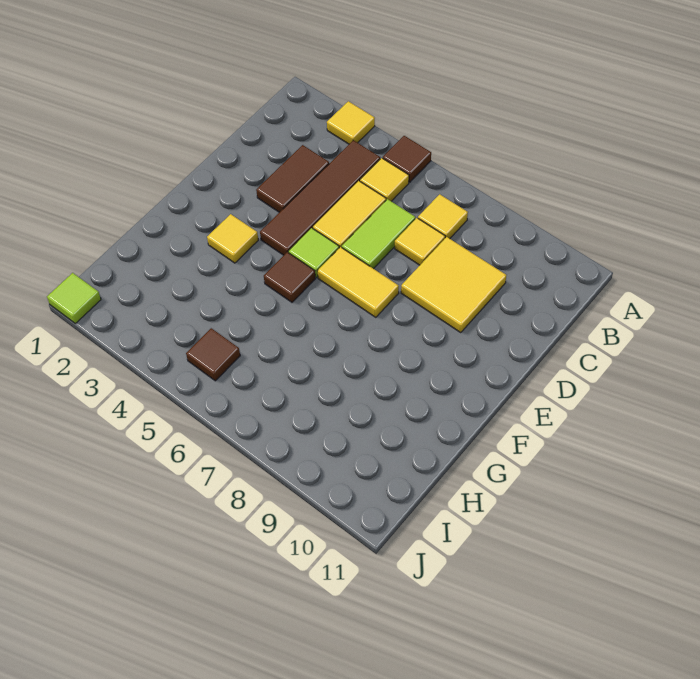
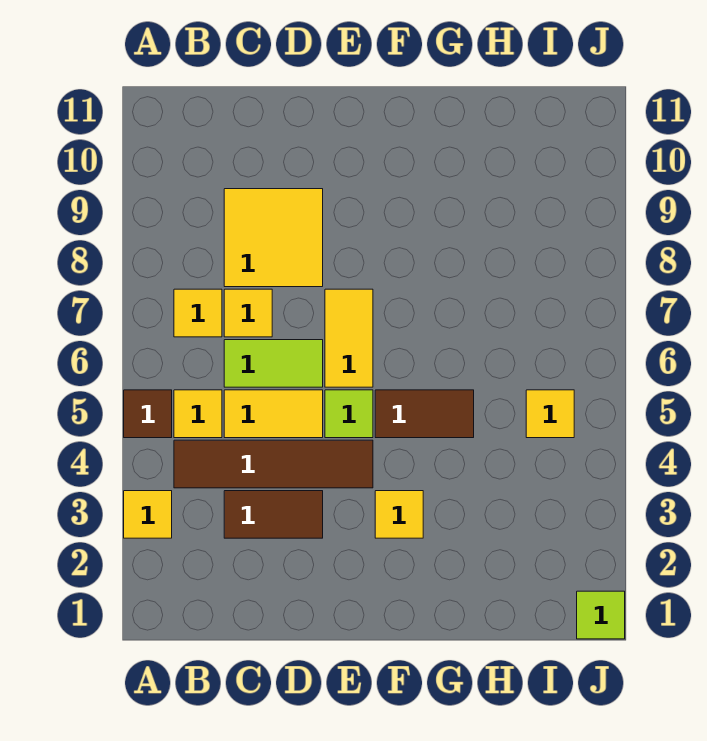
brown 1x1 tile [264,252,315,302] -> brown 1x2 tile [375,390,474,438]
brown 1x1 tile [186,328,240,381] -> yellow 1x1 tile [526,390,574,438]

